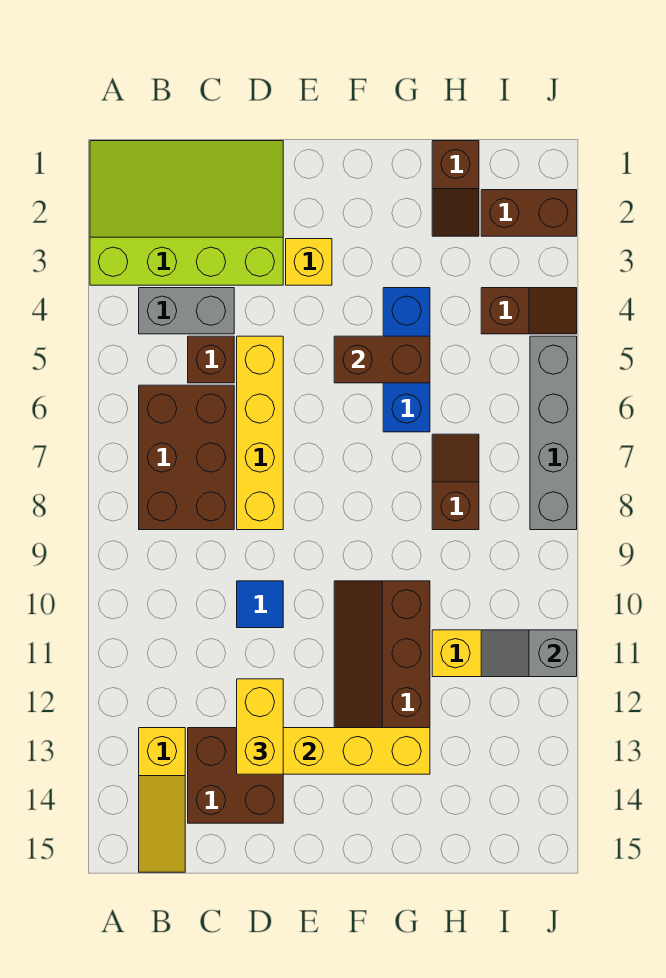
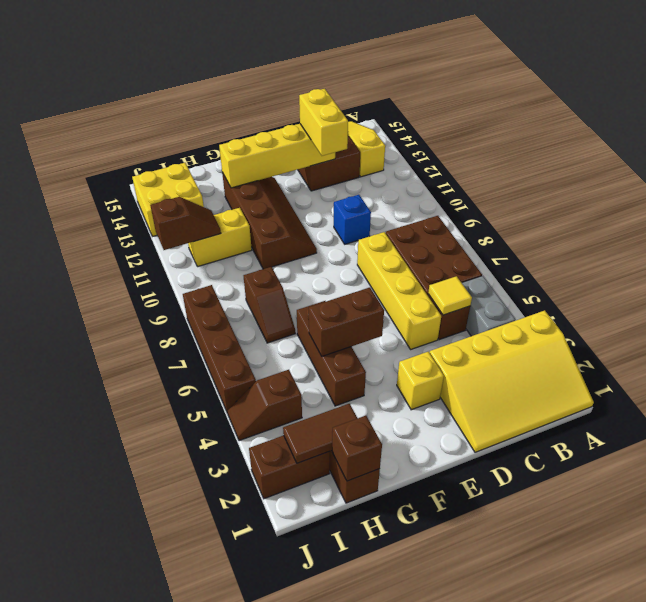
lime 3x4 slope [90,141,283,285] -> yellow 3x4 slope [430,310,594,452]
grey 1x2 brick [139,288,234,334] -> grey 1x2 brick turned to [462,276,516,336]
none -> yellow 1x1 tile [428,276,472,315]
blue 1x1 tile [237,581,283,628] -> blue 1x1 brick [334,195,371,244]
blue 1x3 brick [383,288,430,432] -> brown 1x3 brick [297,301,366,406]
none -> brown 1x1 brick [332,416,382,481]
none -> brown 1x2 tile [283,404,358,463]
grey 1x2 slope [481,630,577,677] -> brown 1x2 slope [150,197,221,250]
none -> yellow 2x2 brick [132,163,204,236]
grey 1x4 brick [530,336,577,530] -> brown 1x4 brick [183,285,256,413]

